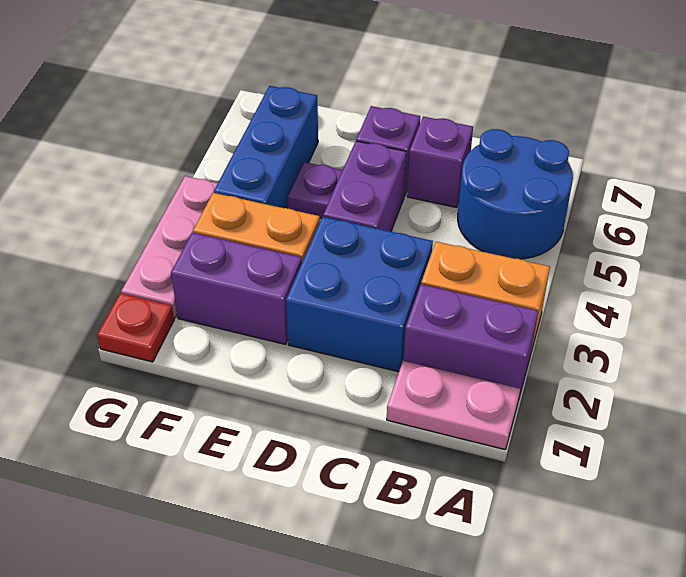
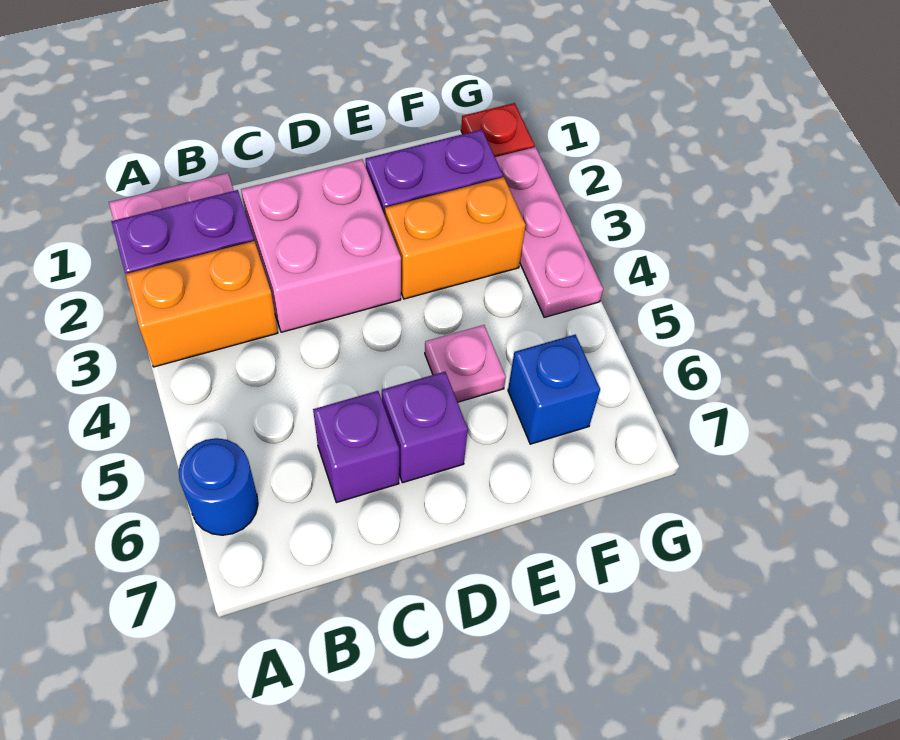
blue 2x2 round brick [458,129,573,259] -> blue 1x1 round brick [179,438,258,535]
blue 2x2 brick [286,217,433,372] -> pink 2x2 brick [241,159,401,332]
purple 1x2 brick [323,141,406,232] -> none
purple 1x1 plate [288,162,343,218] -> pink 1x1 plate [425,325,506,402]
blue 1x3 brick [214,86,318,208] -> blue 1x1 brick [508,335,600,444]

